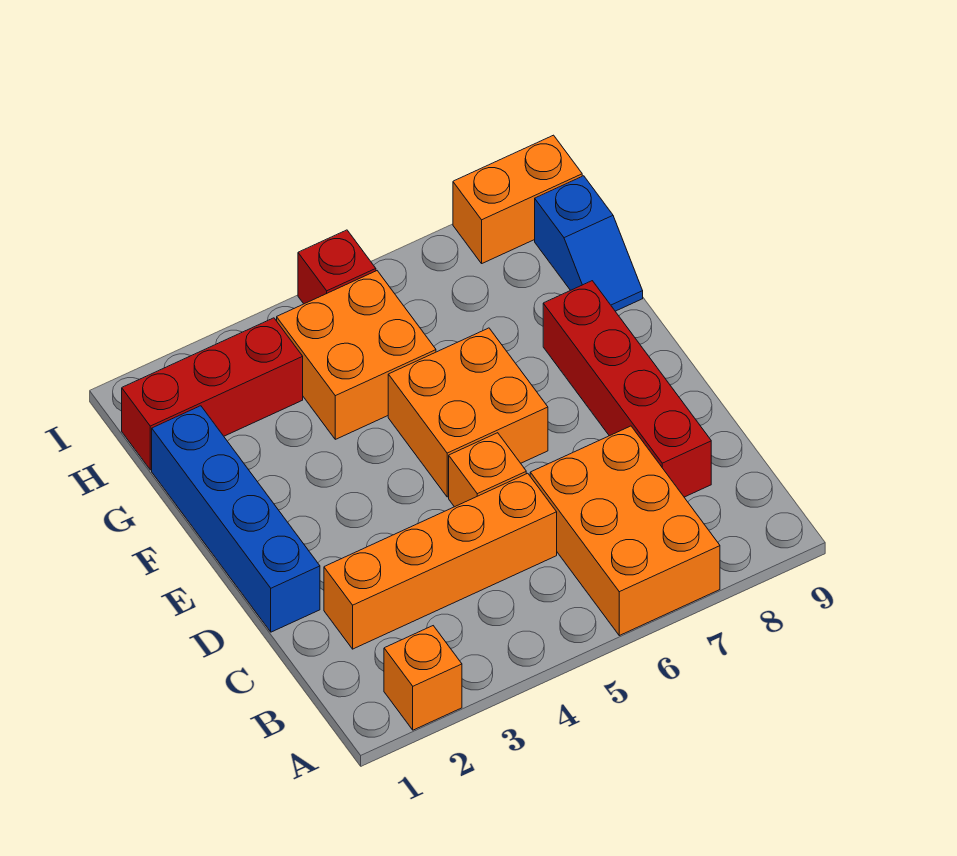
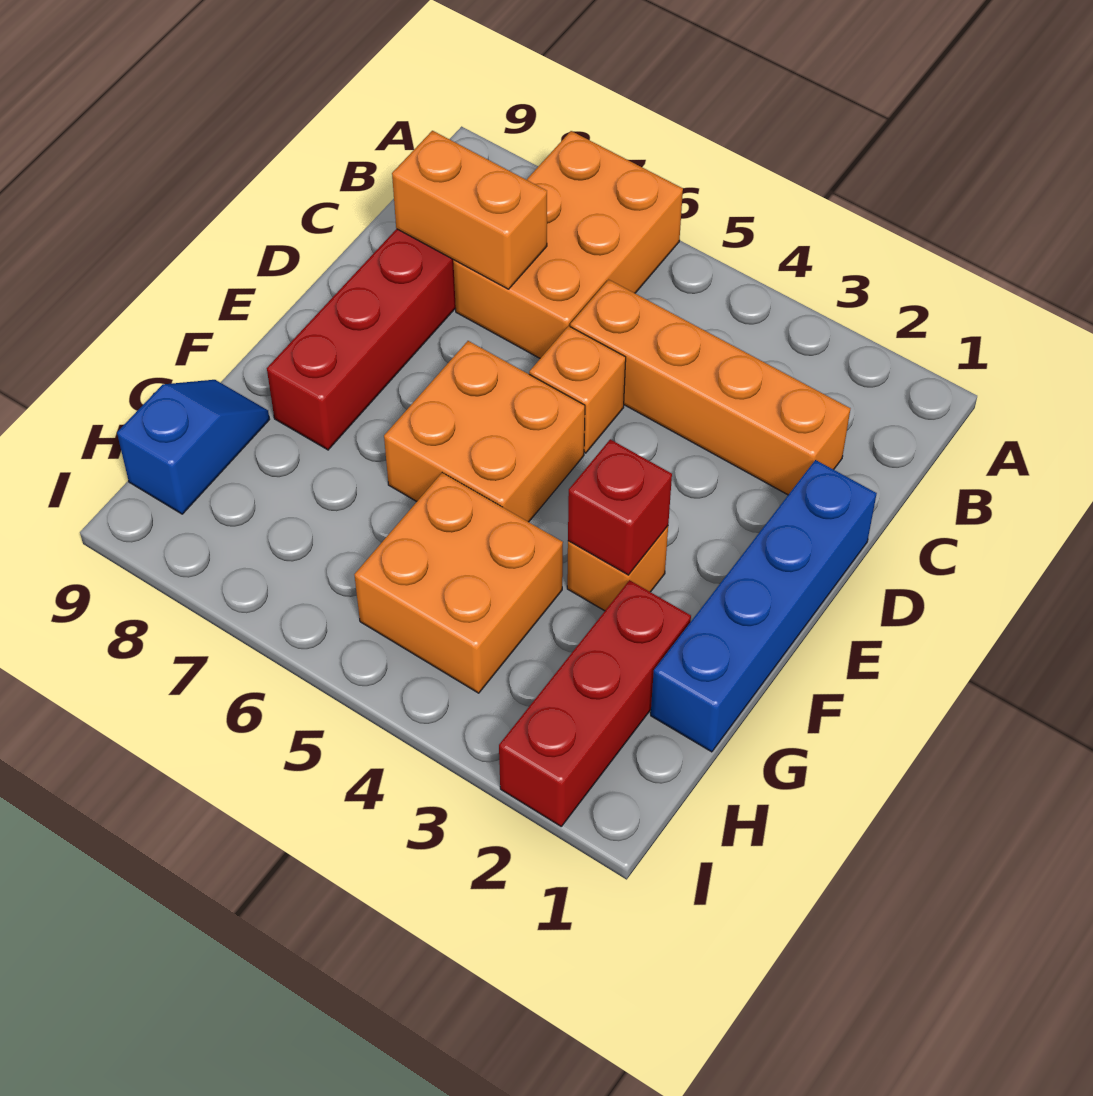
orange 1x1 brick [384,626,462,730] -> orange 1x1 brick moved to [567,526,668,611]
red 1x3 brick [122,318,303,470] -> red 1x3 brick turned to [499,580,691,826]
red 1x1 brick [298,230,376,304] -> red 1x1 brick moved to [568,439,672,575]
orange 1x2 brick [453,135,582,263] -> orange 1x2 brick moved to [392,131,547,289]

